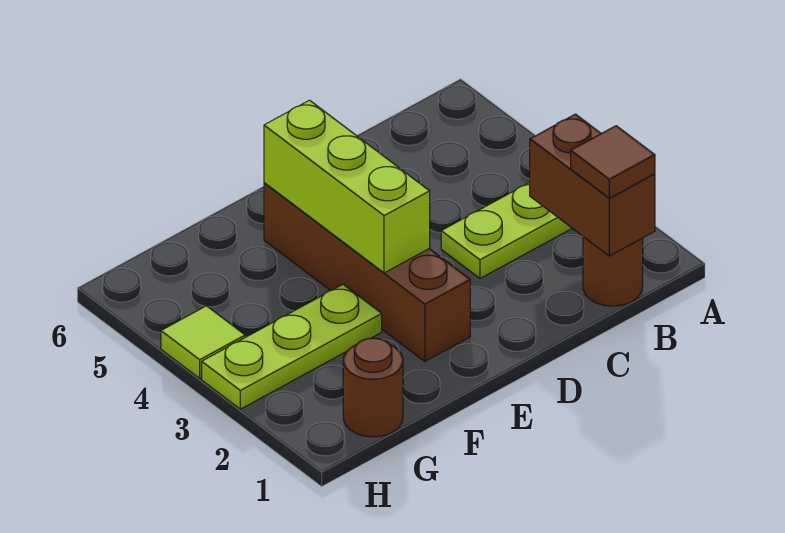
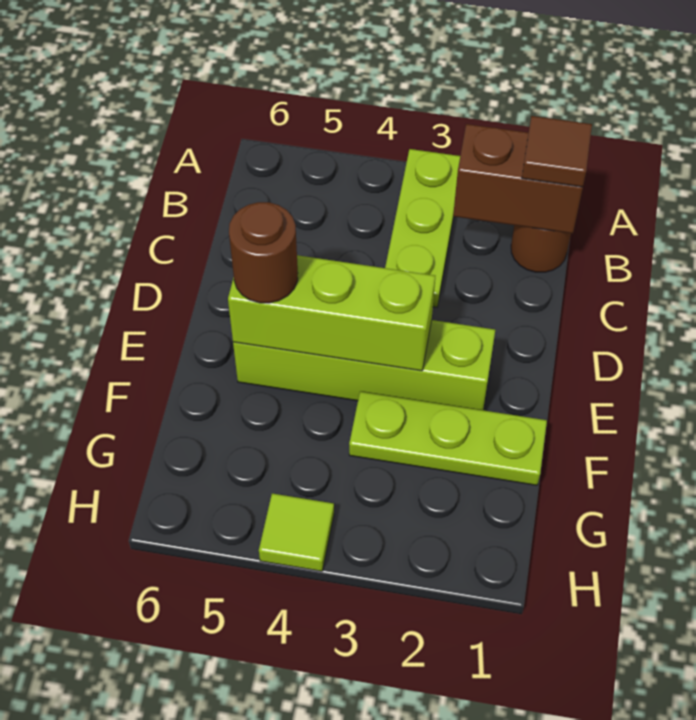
brown 1x4 brick [264,183,470,361] -> lime 1x4 brick [233,320,495,410]
lime 1x3 plate [202,285,382,409] -> lime 1x3 plate turned to [349,391,547,485]
brown 1x1 round brick [343,338,403,437] -> brown 1x1 round brick moved to [229,202,298,303]

